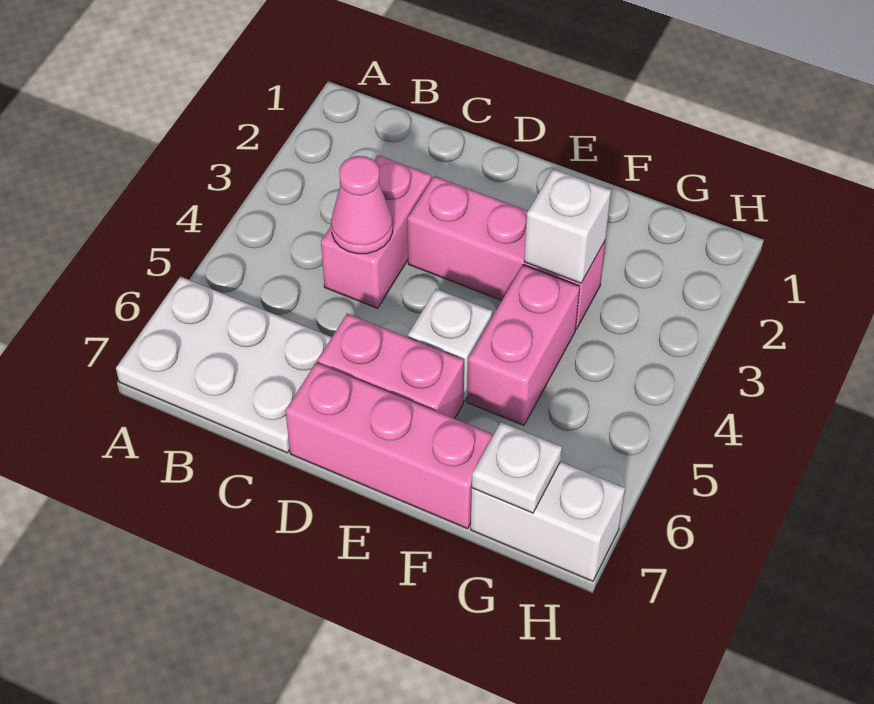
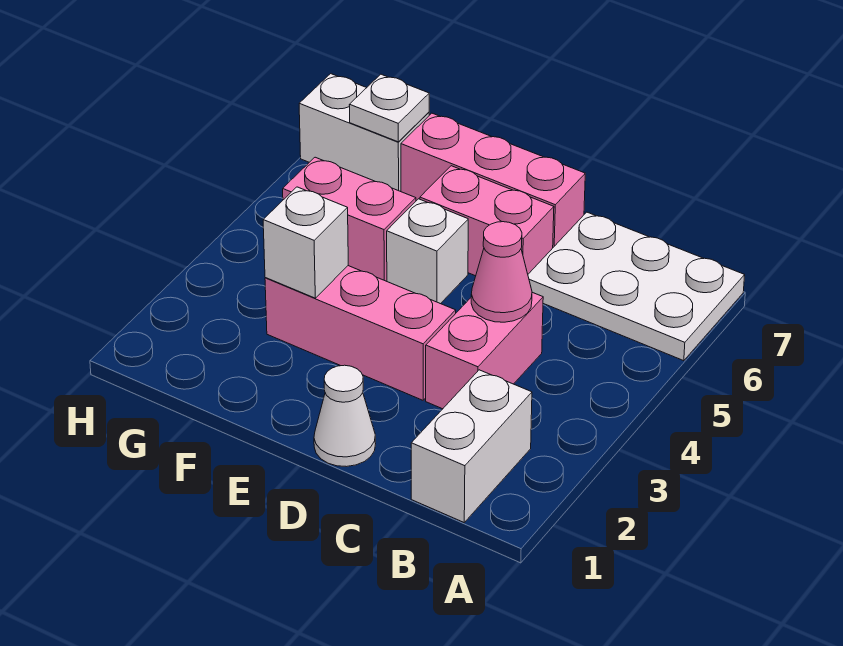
none -> white 1x2 brick [411,370,532,522]
none -> white 1x1 cone [314,365,376,467]
pink 1x2 brick [467,265,580,425] -> pink 1x2 brick turned to [283,157,416,281]

